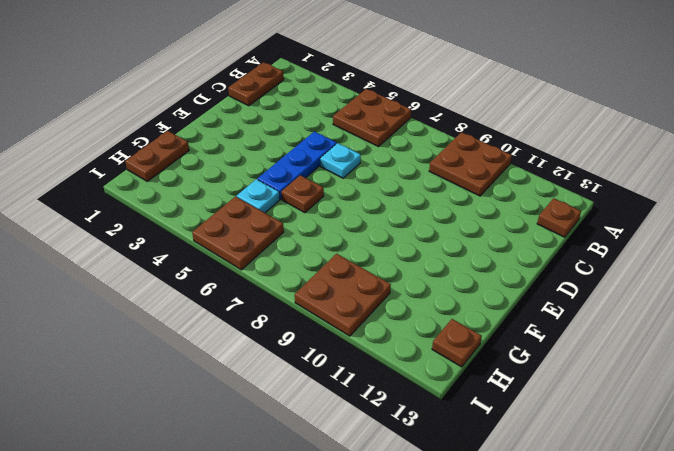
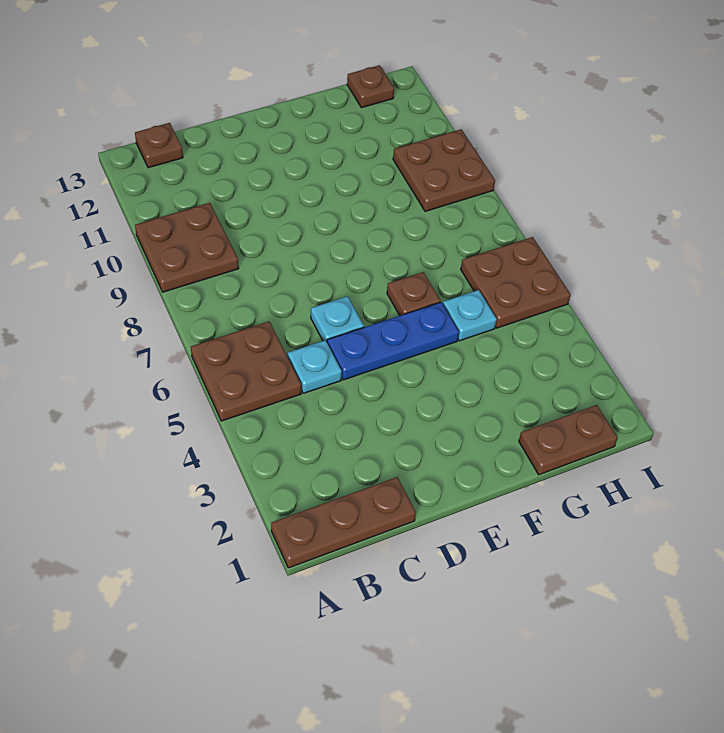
brown 1x2 plate [228,62,284,106] -> brown 1x3 plate [271,477,416,568]
none -> cyan 1x1 plate [288,340,342,393]

